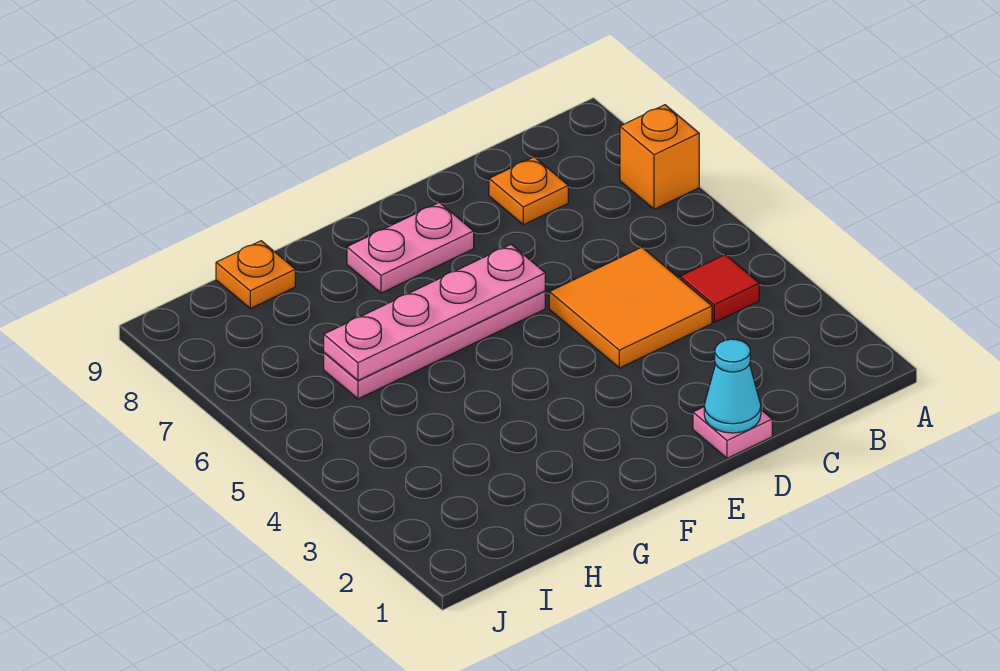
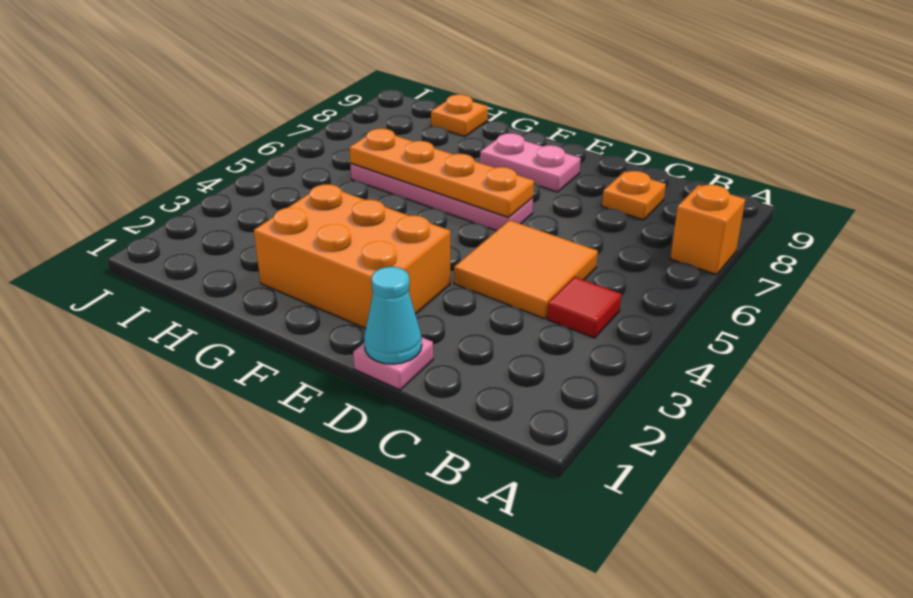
none -> orange 2x3 brick [254,184,450,329]
pink 1x4 plate [324,244,545,380] -> orange 1x4 plate [349,128,534,218]

